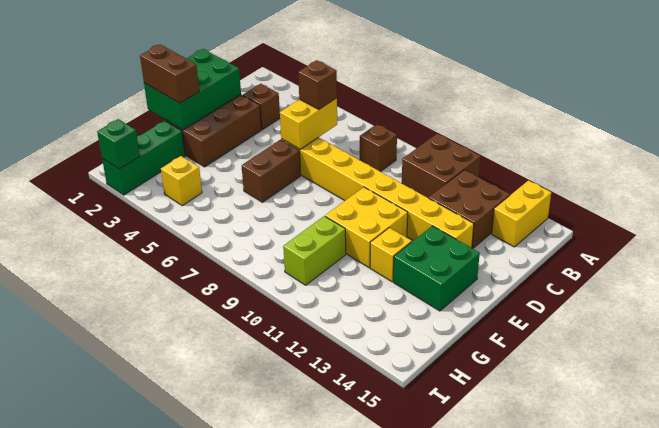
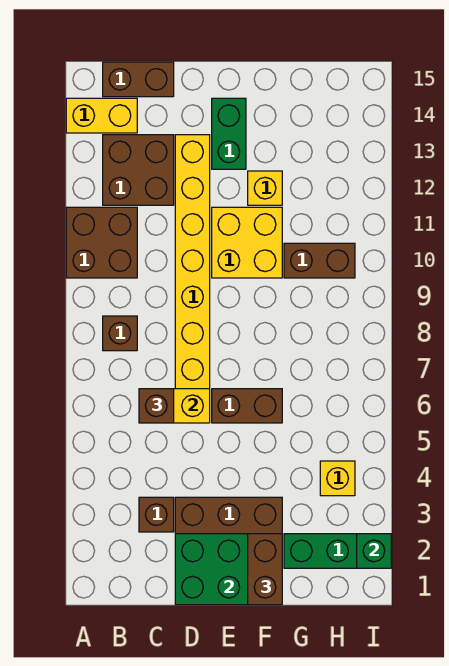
none -> brown 1x2 brick [103,62,174,97]
green 2x2 brick [393,226,480,311] -> green 1x2 brick [212,98,246,169]
lime 1x2 brick [283,216,346,285] -> brown 1x2 brick [284,243,355,278]

